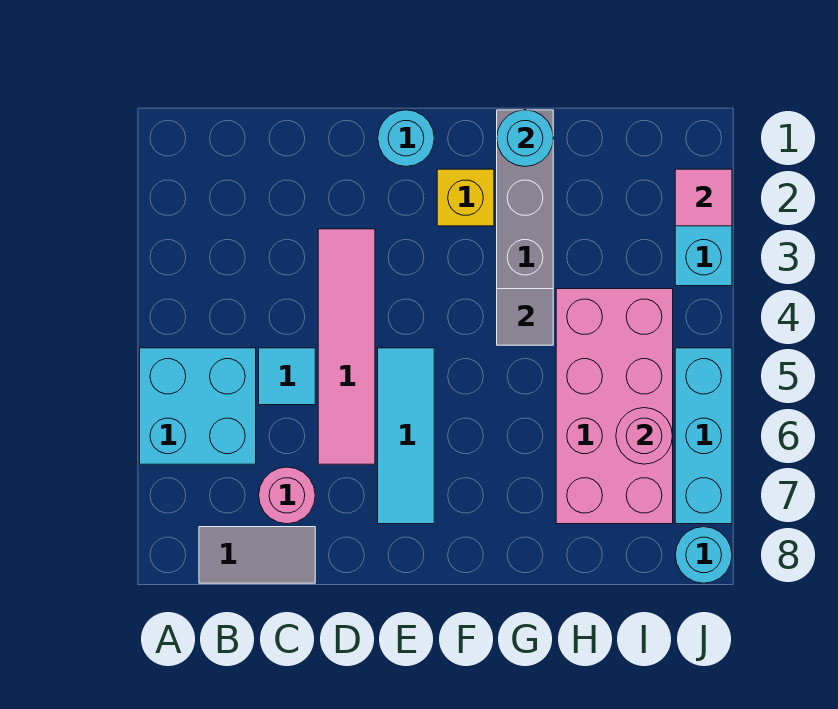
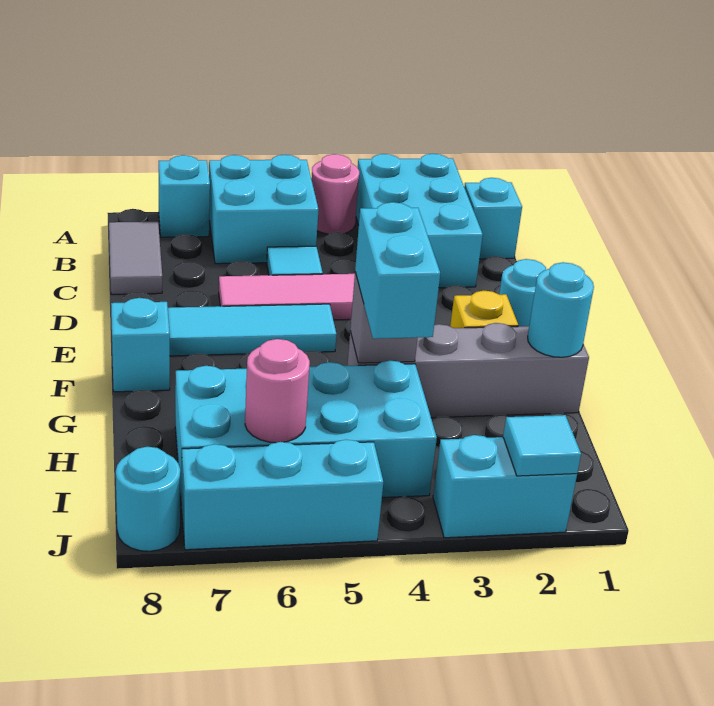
none -> cyan 2x3 brick [356,154,483,288]
none -> cyan 1x1 brick [159,155,210,237]
none -> cyan 1x1 brick [464,178,522,259]
pink 1x1 round brick [259,467,315,524] -> pink 1x1 round brick moved to [311,154,359,234]
none -> cyan 1x1 brick [111,298,170,392]
grey 1x1 tile [497,289,553,345] -> grey 1x1 brick [350,272,418,363]
none -> cyan 1x2 brick [355,202,440,339]
pink 2x4 brick [556,289,673,524] -> cyan 2x4 brick [175,361,437,506]
pink 1x1 tile [675,169,732,226] -> cyan 1x1 tile [503,415,581,476]

